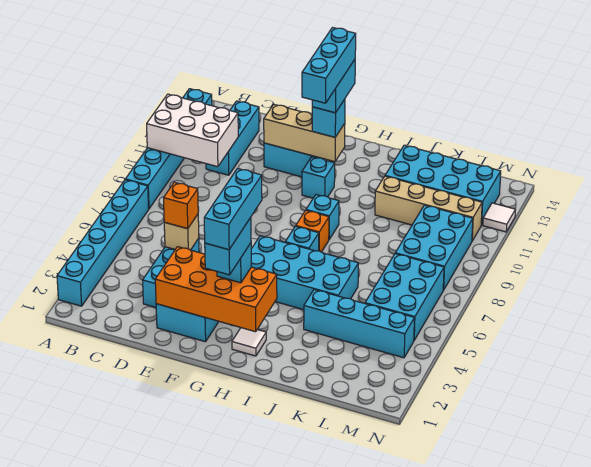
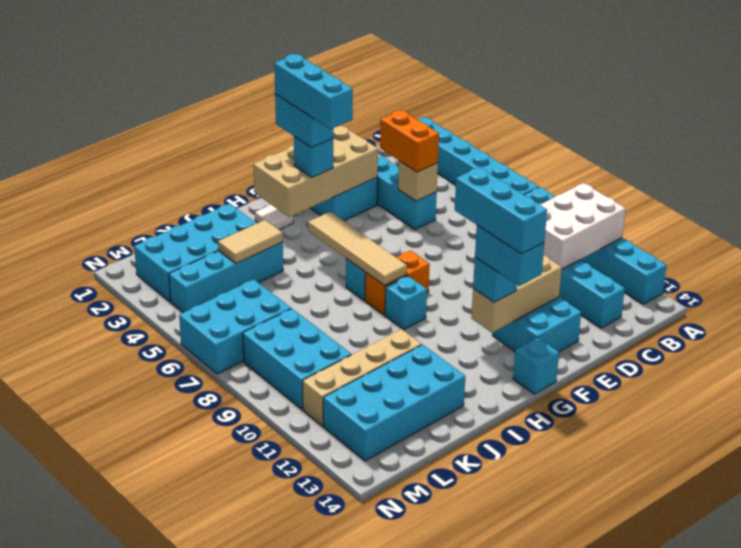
orange 1x1 brick [164,182,198,229] -> orange 1x2 brick [380,110,439,172]
orange 2x4 brick [155,247,277,332] -> tan 2x4 brick [253,126,378,217]
cyan 2x4 brick [251,236,358,310] -> cyan 2x4 brick moved to [134,204,257,302]
cyan 1x1 brick [302,157,335,198] -> cyan 1x1 brick moved to [513,337,559,394]
none -> tan 1x4 tile [308,212,407,285]
orange 1x1 brick [296,210,329,252] -> orange 1x2 brick [365,251,430,315]
none -> tan 1x2 tile [218,220,283,263]
cyan 2x3 brick [365,254,444,340] -> cyan 2x3 brick turned to [179,279,291,374]
white 1x1 tile [483,203,515,232] -> none

